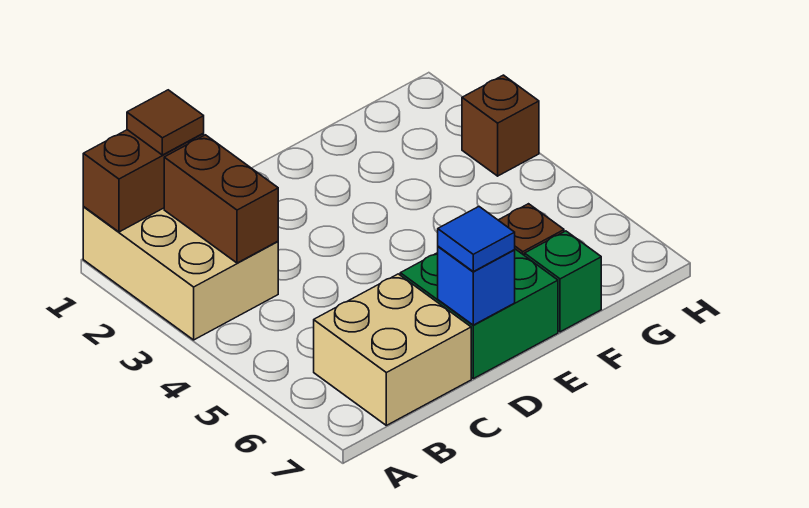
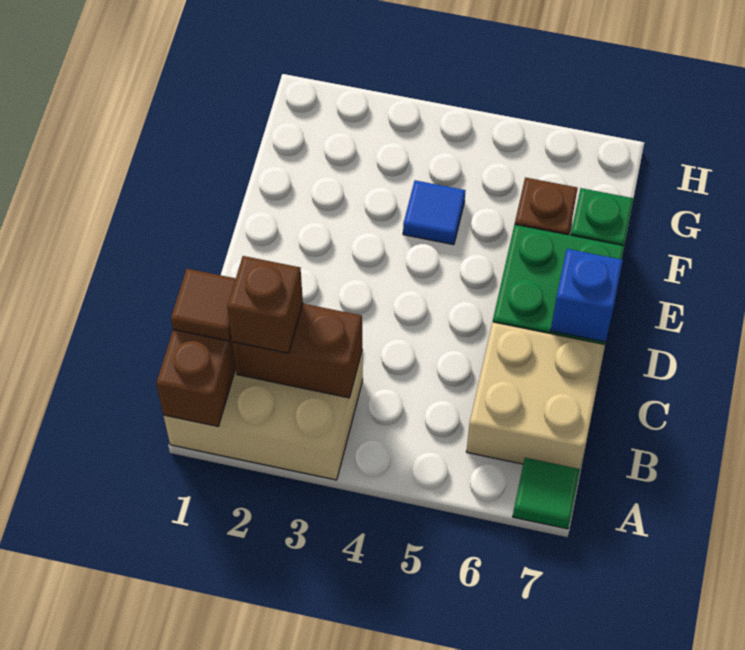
none -> green 1x1 tile [513,458,580,529]
blue 1x1 tile [438,206,515,272] -> blue 1x1 tile moved to [403,180,465,245]
brown 1x1 brick [462,75,539,176] -> brown 1x1 brick moved to [227,256,303,353]

